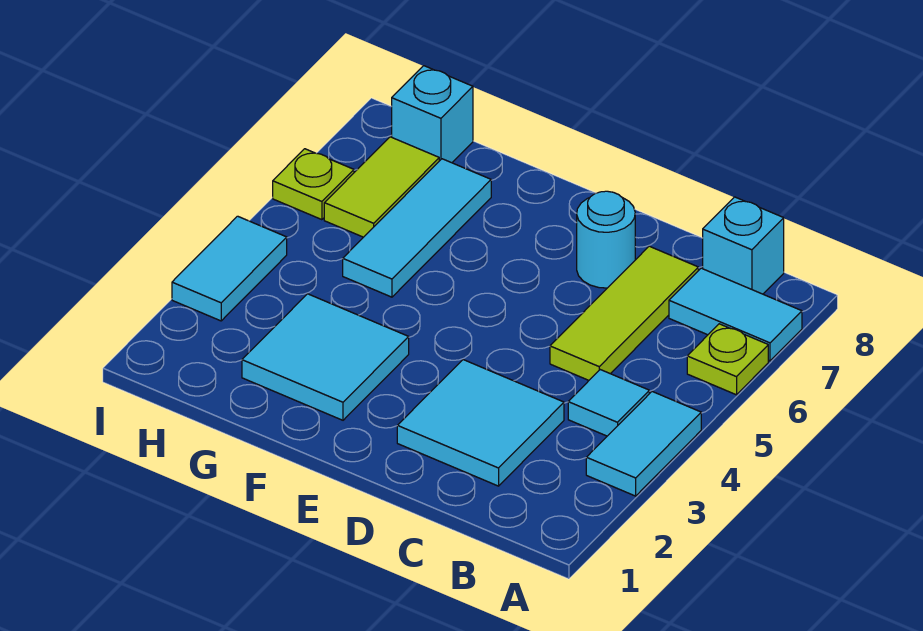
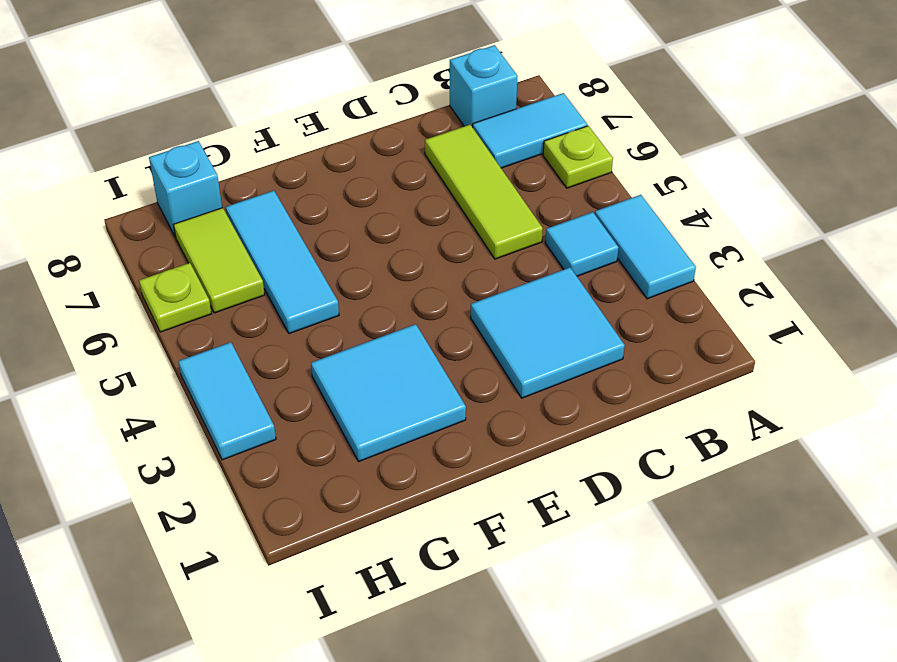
cyan 1x1 round brick [577,191,635,288] -> none

